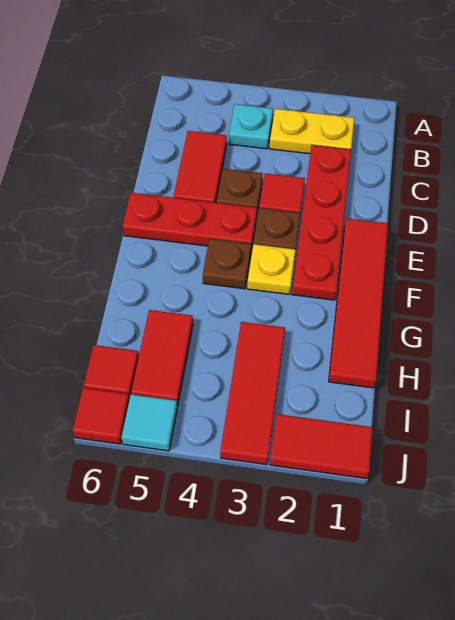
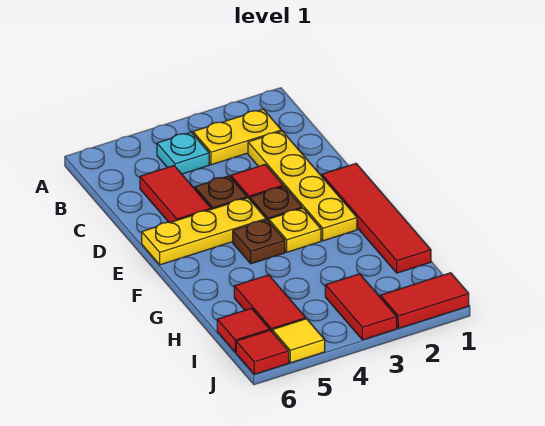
red 1x4 plate [292,145,351,300] -> yellow 1x4 plate [248,131,357,241]
red 1x3 plate [122,193,257,249] -> yellow 1x3 plate [142,198,266,265]
red 1x3 tile [220,322,285,465] -> red 1x2 tile [325,274,397,340]
cyan 1x1 tile [121,394,177,451] -> yellow 1x1 tile [272,319,325,363]

